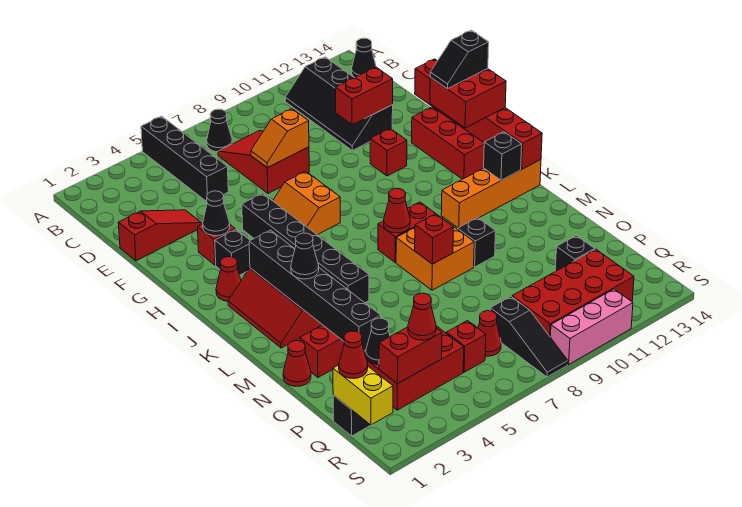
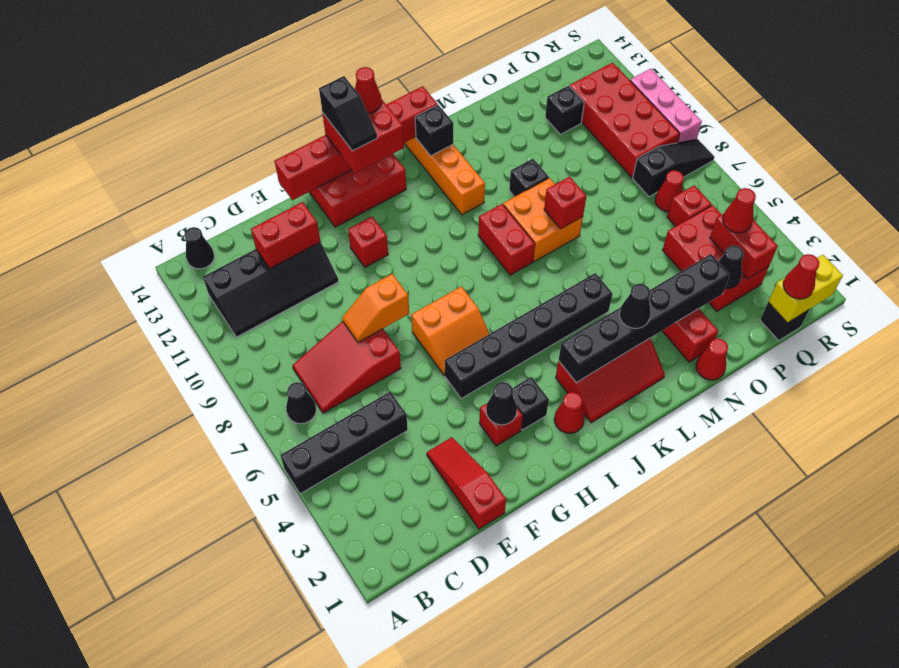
orange 1x2 slope [251,109,309,168] -> orange 1x2 slope turned to [342,274,409,342]
red 1x2 brick [335,67,393,125] -> red 1x2 brick turned to [251,202,321,268]
red 1x1 cone [384,188,410,233] -> red 1x1 cone moved to [355,67,382,113]

